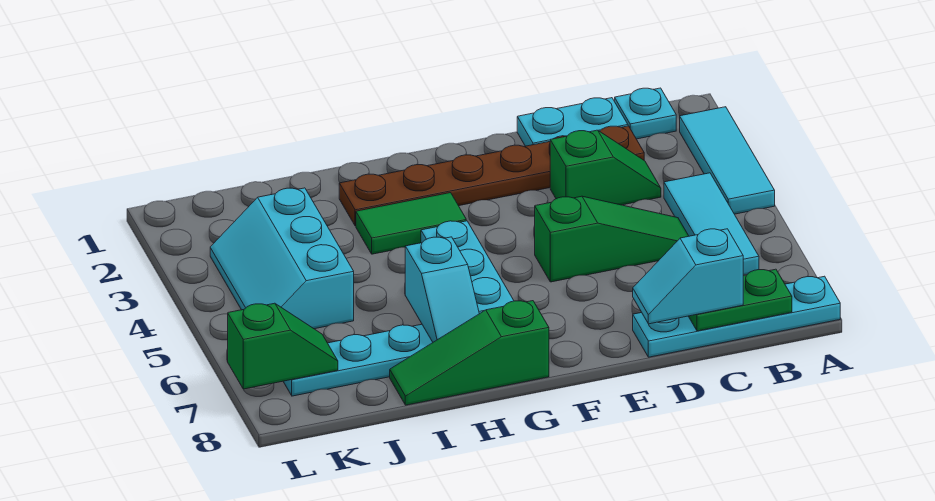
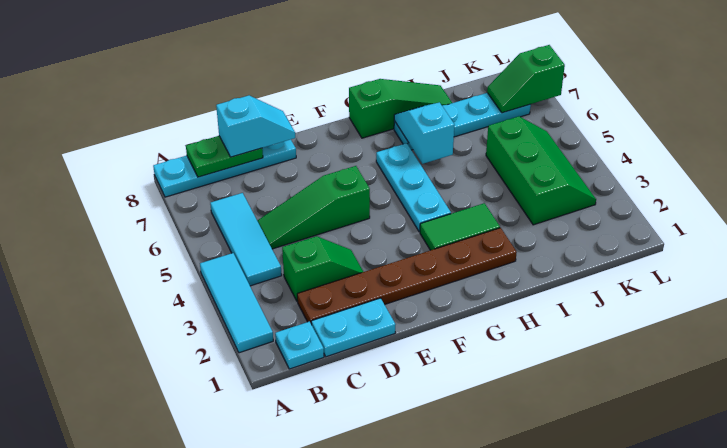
green 1x2 slope [550,130,661,205] -> green 1x2 slope turned to [282,236,363,302]
cyan 2x3 slope [210,188,354,329] -> green 2x3 slope [486,116,596,225]

